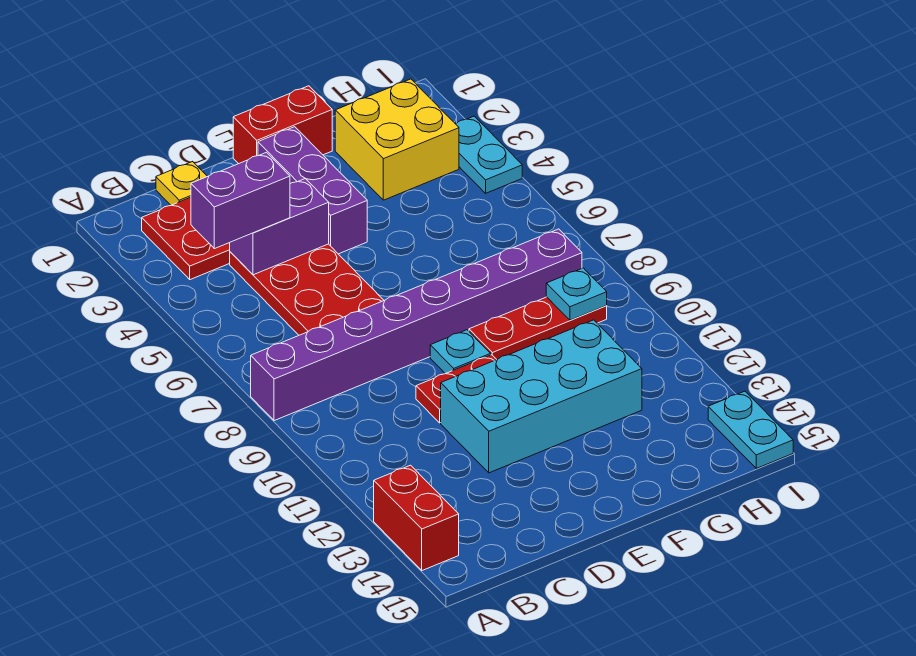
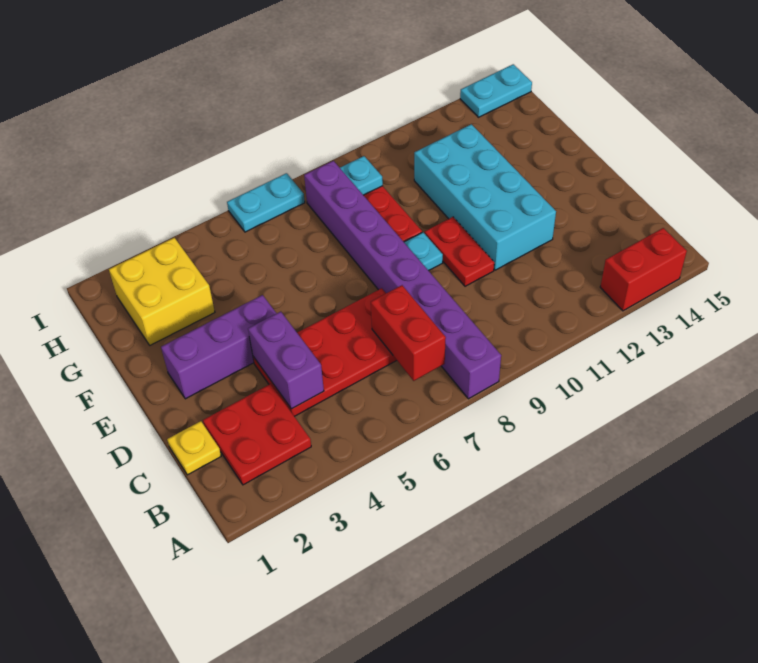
purple 1x2 brick [191,152,290,249] -> none
red 1x2 brick [233,86,332,164] -> red 1x2 brick moved to [371,285,446,381]
cyan 1x2 plate [456,116,522,193] -> cyan 1x2 plate moved to [227,173,305,232]

